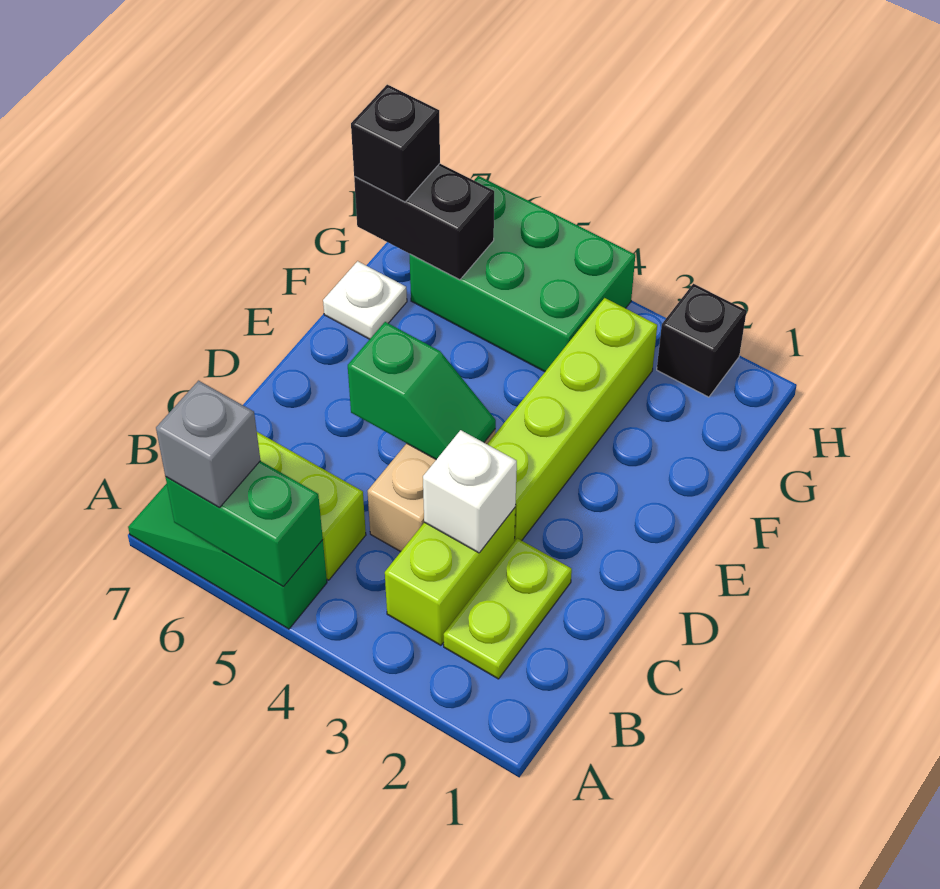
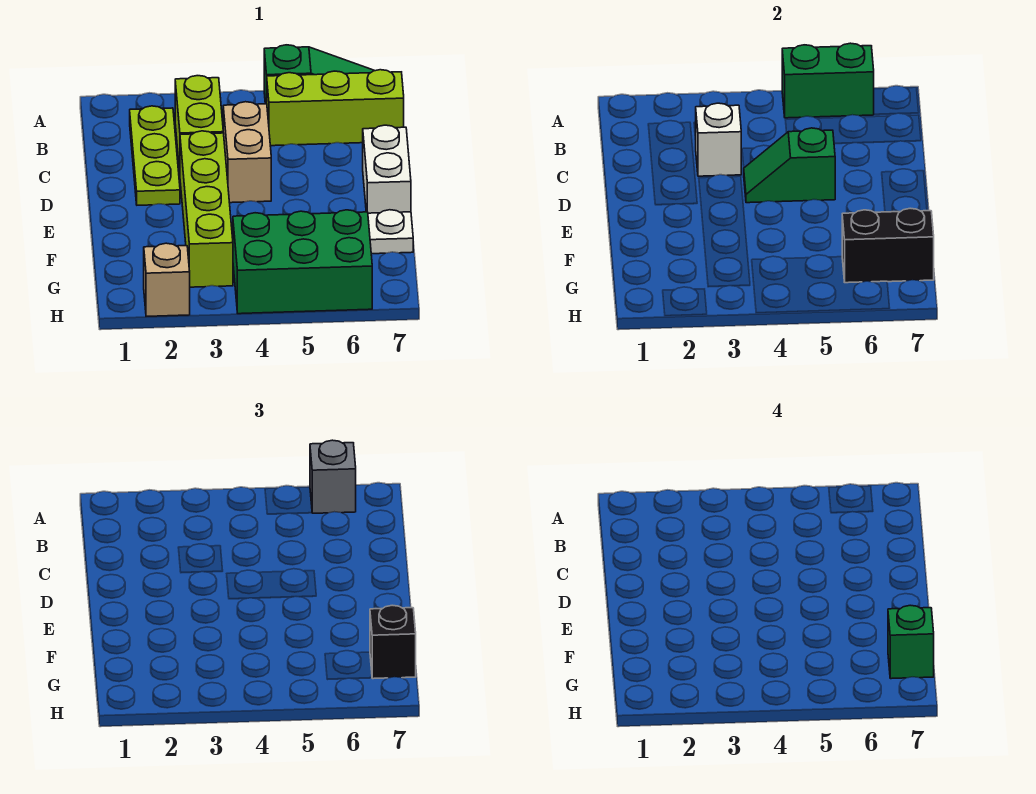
lime 1x2 plate [444,538,572,679] -> lime 1x3 plate [130,106,180,205]
none -> white 1x2 brick [363,125,411,213]
none -> green 1x1 brick [888,605,934,679]
black 1x1 brick [657,284,747,397] -> tan 1x1 brick [144,243,190,316]

